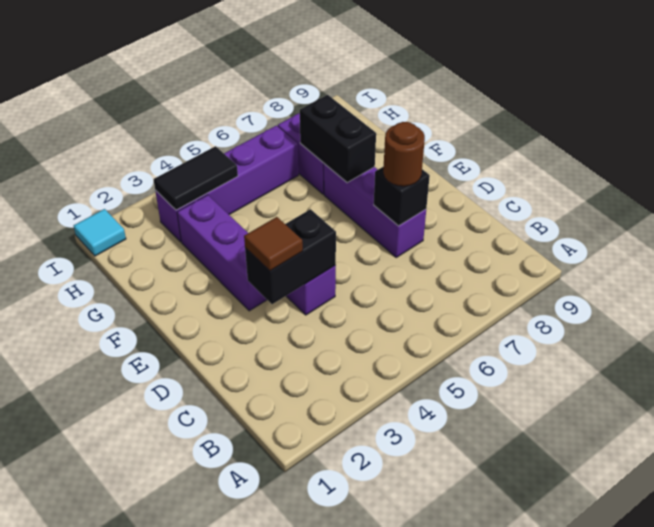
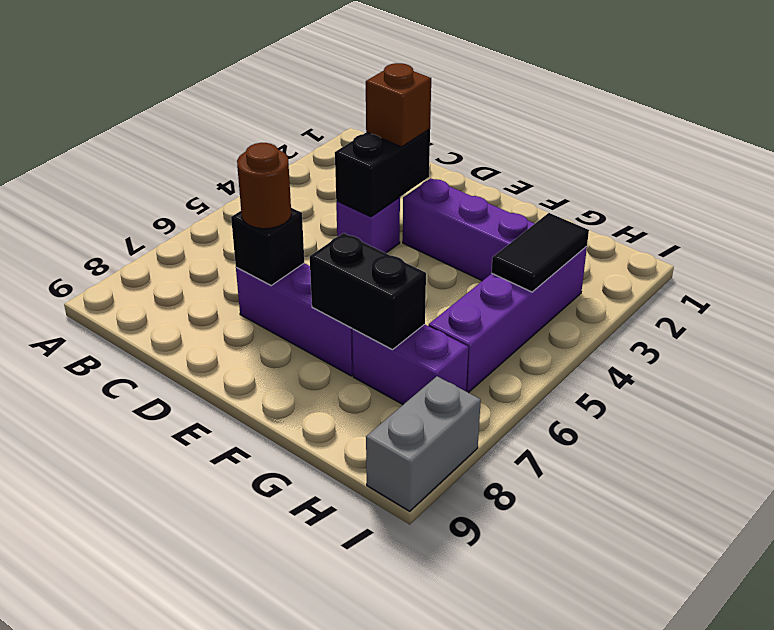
brown 1x1 tile [244,217,303,271] -> brown 1x1 brick [366,63,431,147]
cyan 1x1 tile [73,209,126,256] -> none
none -> grey 1x2 brick [366,376,481,511]

